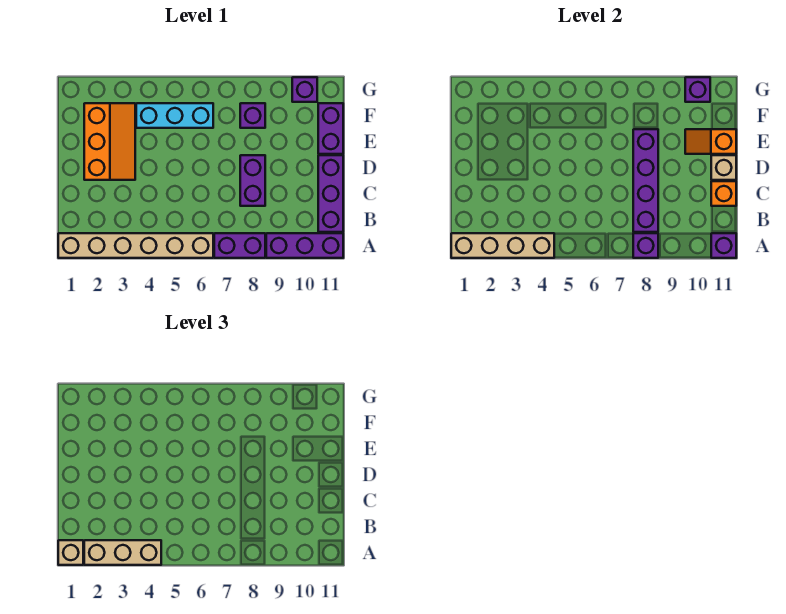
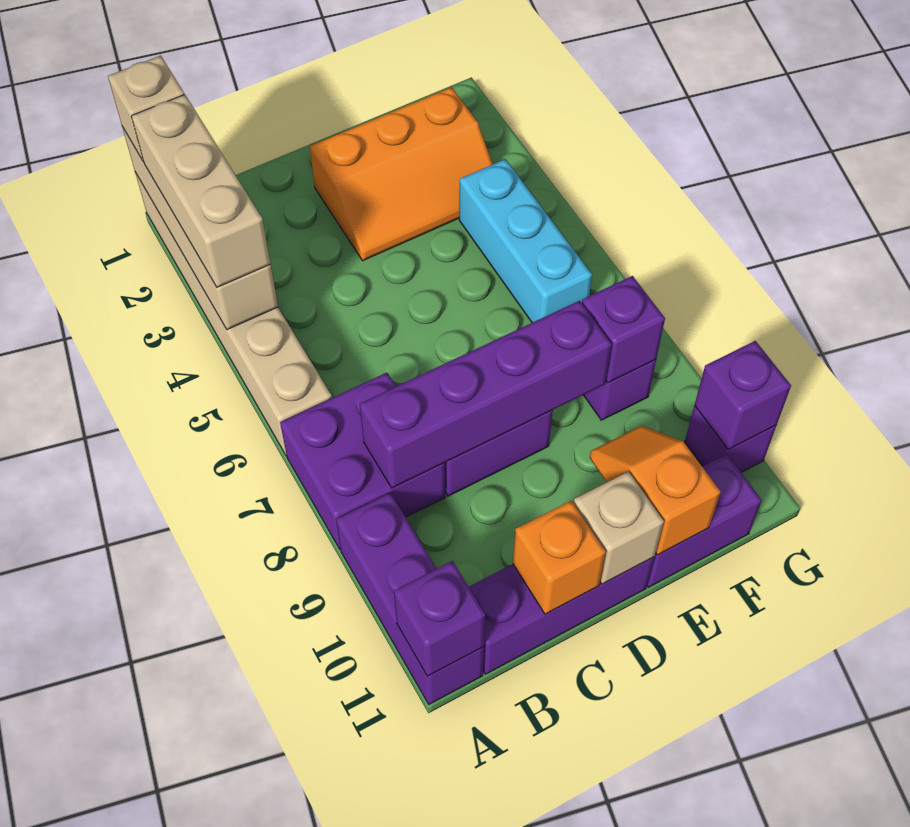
purple 1x2 brick [214,233,265,258] -> purple 2x2 brick [280,373,445,550]
purple 1x1 brick [633,233,658,258] -> purple 1x1 brick moved to [582,276,665,383]

